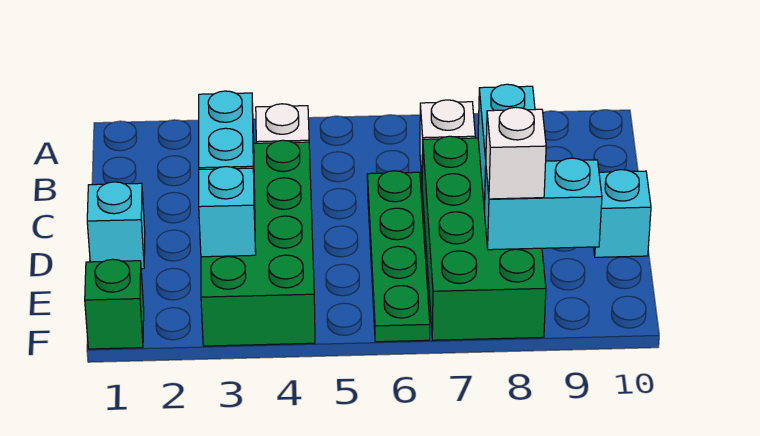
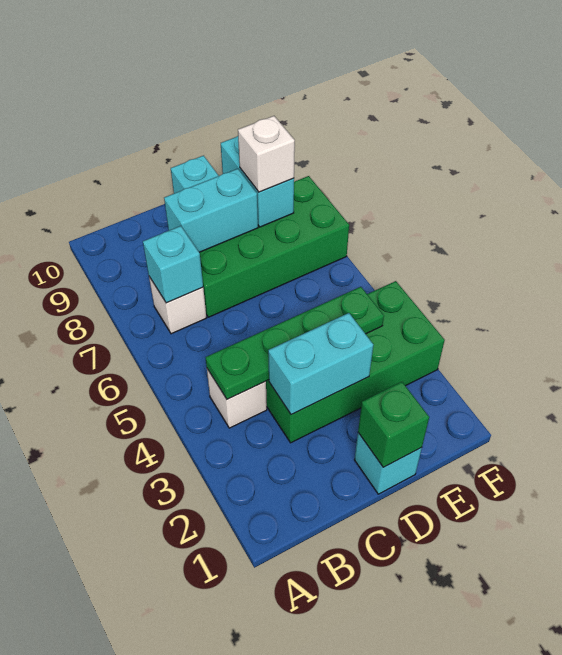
green 1x4 plate [367,171,430,342] -> green 1x4 plate moved to [206,287,384,399]
cyan 1x1 brick [199,167,256,257] -> cyan 1x1 brick moved to [143,226,203,303]
green 1x1 brick [85,259,144,349] -> green 1x1 brick moved to [358,382,429,467]

